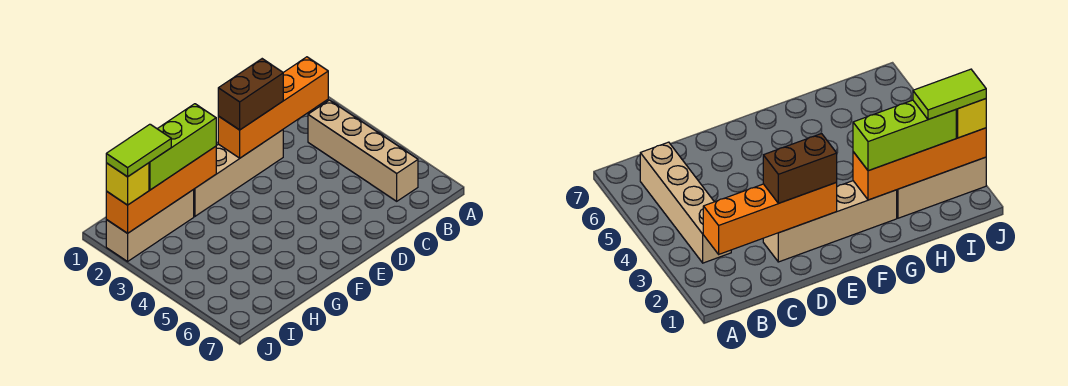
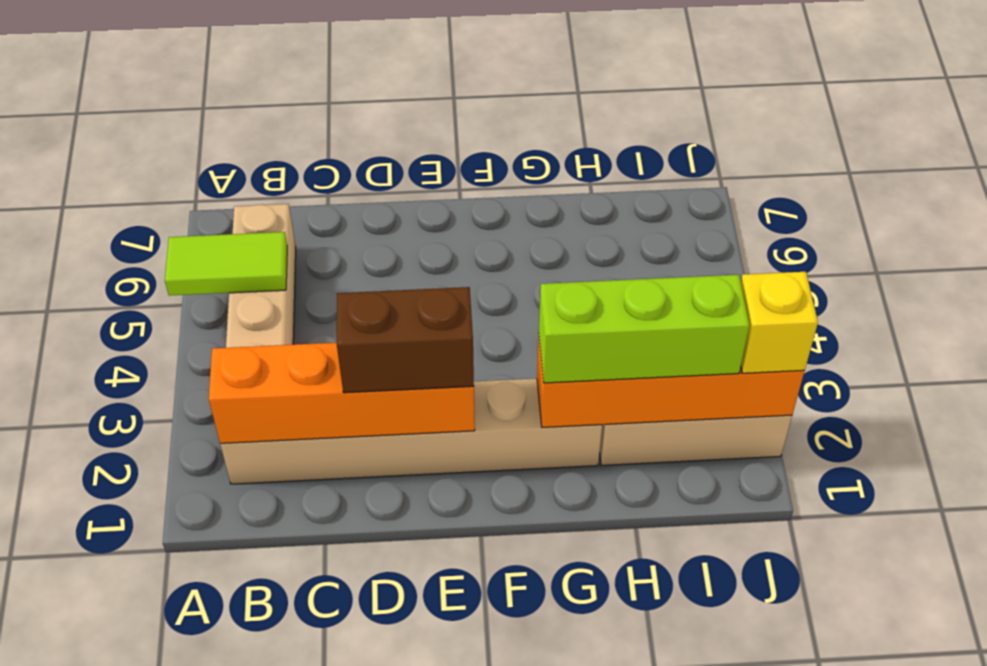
tan 1x4 brick [193,130,283,216] -> tan 1x6 brick [220,378,602,484]
lime 1x2 tile [106,124,171,177] -> lime 1x2 tile moved to [165,232,287,296]

